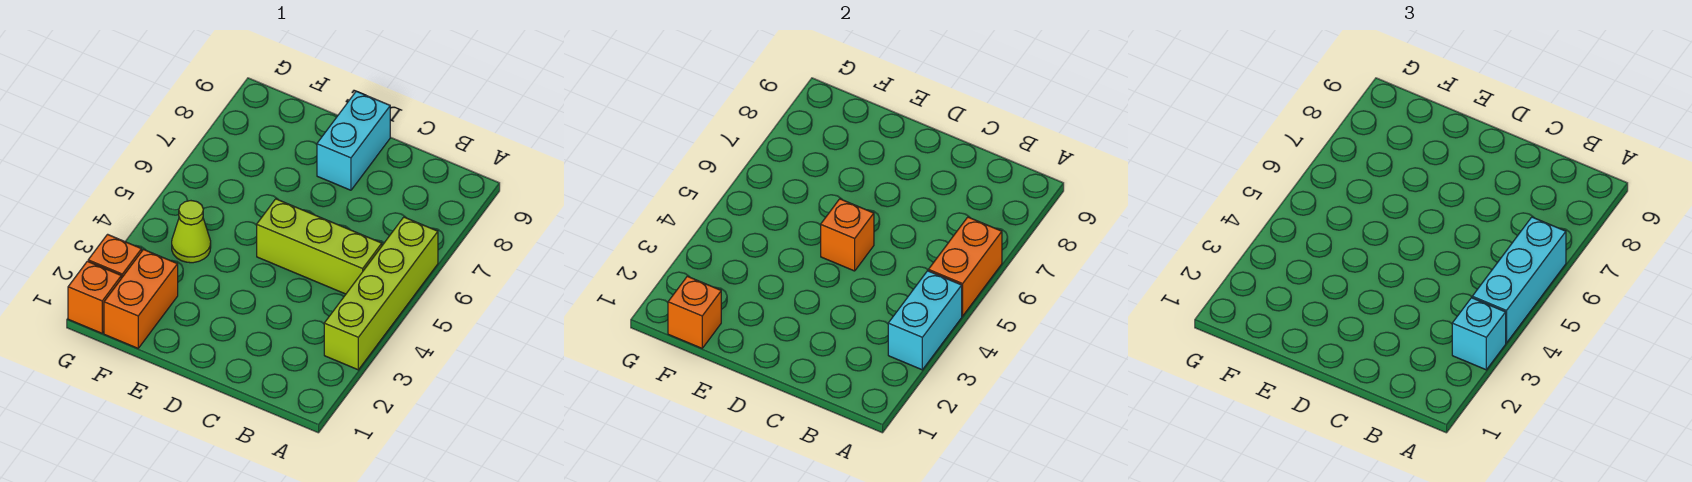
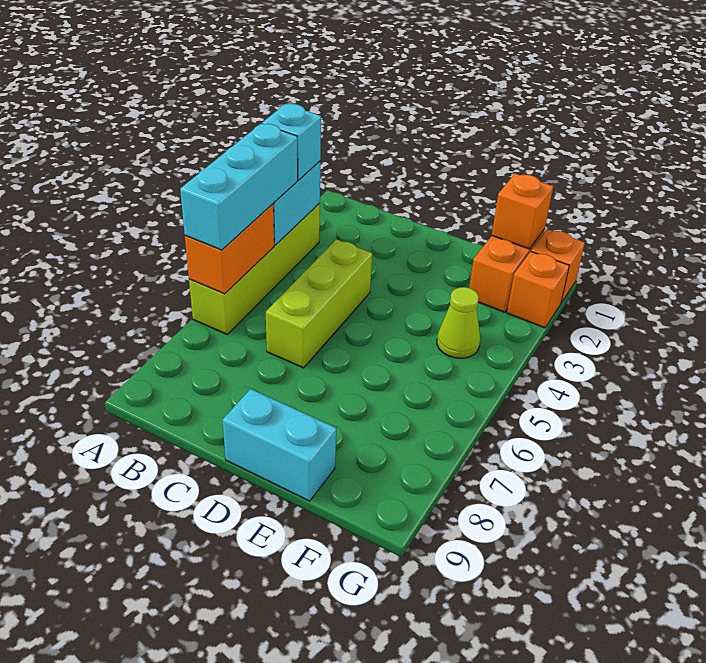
lime 1x3 brick [257,199,382,294] -> lime 1x3 brick turned to [266,239,372,368]
orange 1x1 brick [821,199,874,271] -> none
cyan 1x2 brick [317,91,390,190] -> cyan 1x2 brick turned to [222,389,336,501]

